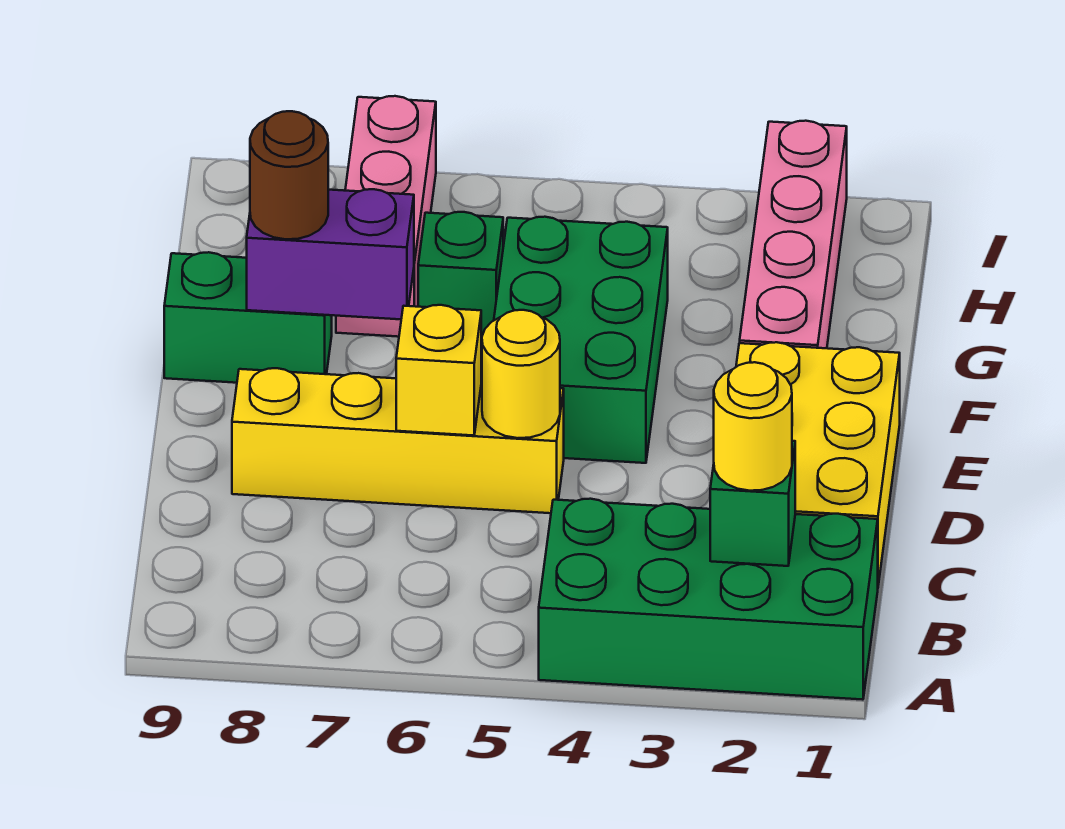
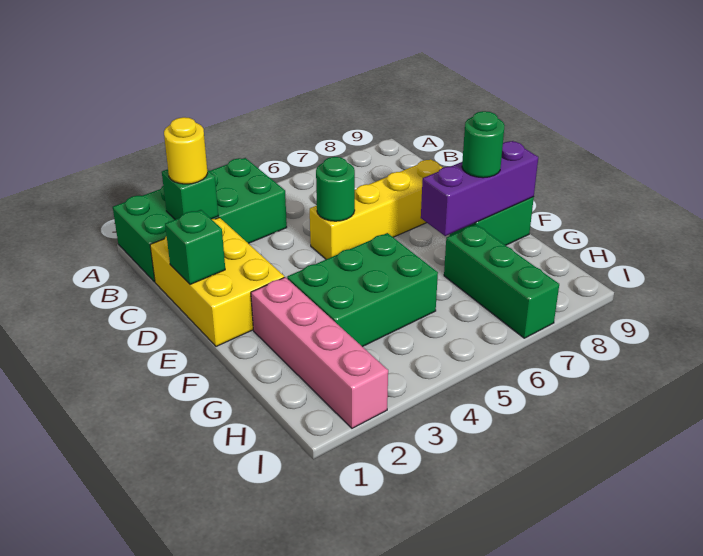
yellow 1x1 round brick [482,310,560,438] -> green 1x1 round brick [316,157,355,221]
yellow 1x1 brick [396,305,481,436] -> none
green 2x3 brick [494,217,668,463] -> green 2x3 brick turned to [287,233,438,347]
purple 1x2 brick [247,189,414,319] -> purple 1x3 brick [421,141,538,236]
brown 1x1 round brick [250,111,328,239] -> green 1x1 round brick [462,111,505,178]
green 1x1 brick [418,212,503,342] -> green 1x1 brick moved to [165,210,225,284]
pink 1x3 brick [336,96,436,337] -> green 1x3 brick [444,224,559,338]

